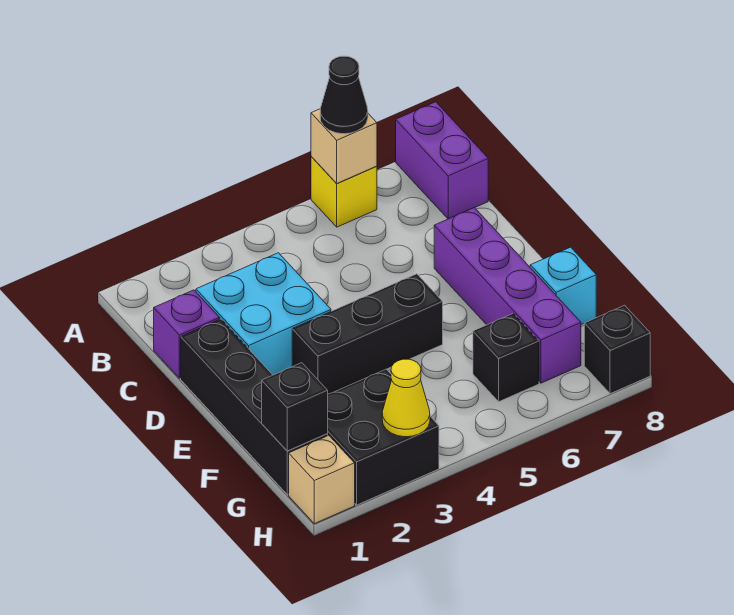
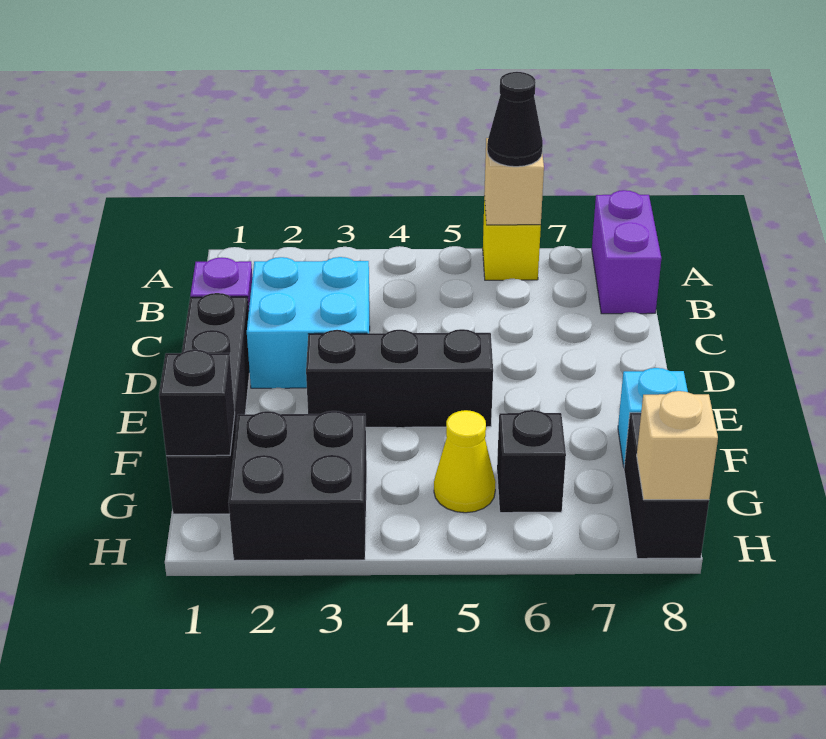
purple 1x4 brick [434,208,581,383] -> none
tan 1x1 brick [289,435,355,524] -> tan 1x1 brick moved to [637,391,718,500]
yellow 1x1 cone [382,359,430,437] -> yellow 1x1 cone moved to [434,410,496,513]
black 1x1 brick [584,305,650,394] -> black 1x2 brick [624,413,709,559]

